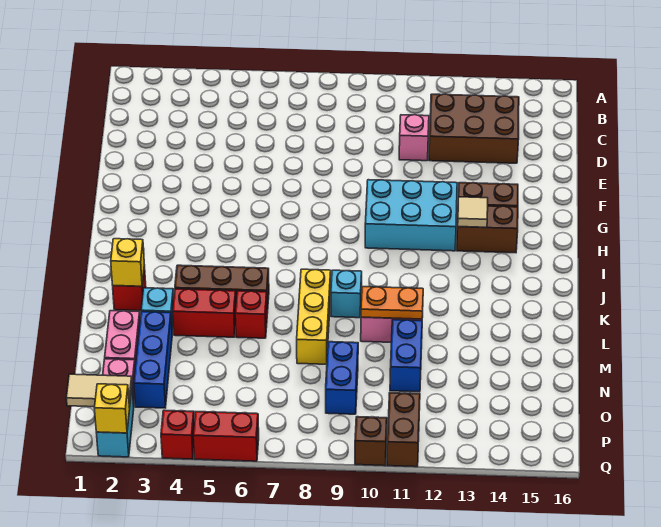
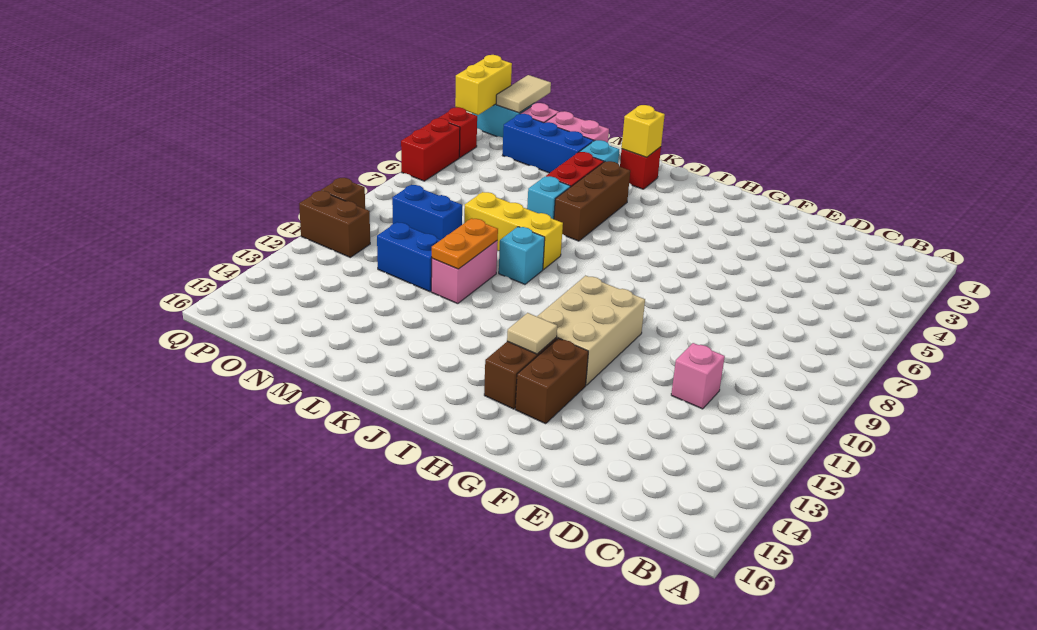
brown 2x3 brick [429,94,519,163] -> none
cyan 2x3 brick [365,180,457,251] -> tan 2x3 brick [537,276,645,385]
red 1x1 brick [235,291,267,338] -> cyan 1x1 brick [527,176,570,219]
yellow 1x1 brick [94,384,130,433] -> yellow 1x2 brick [455,55,512,115]

